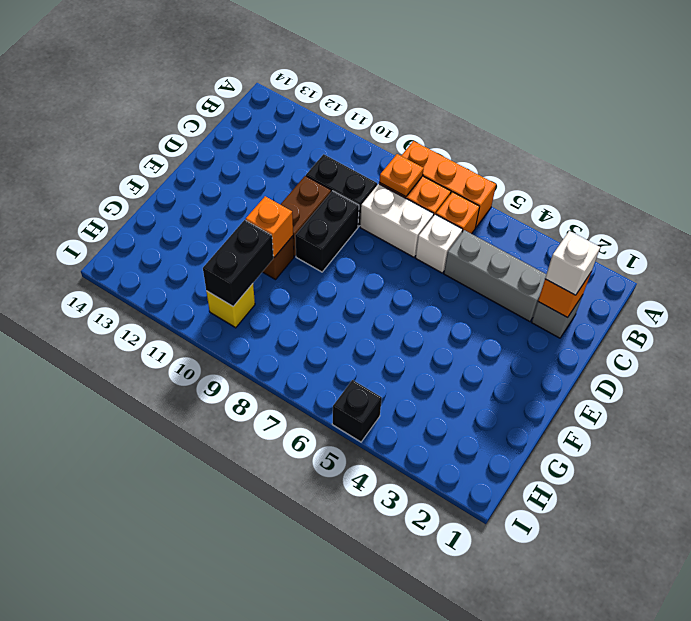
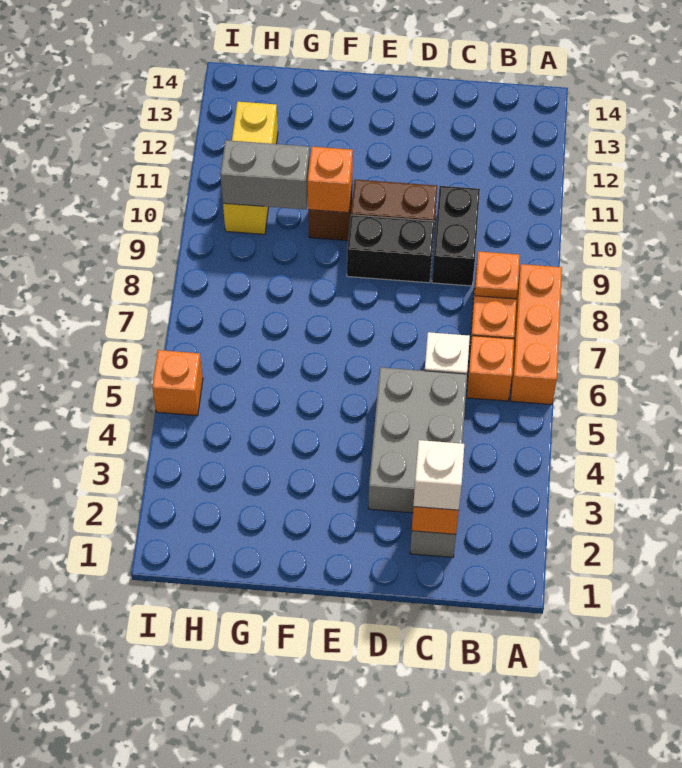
grey 1x3 brick [444,230,546,322] -> grey 2x3 brick [368,367,467,513]
white 1x2 brick [360,184,434,257] -> none
black 1x2 brick [203,220,273,306] -> grey 1x2 brick [220,140,310,209]
yellow 1x1 brick [206,284,255,328] -> yellow 1x3 brick [223,102,278,234]
black 1x1 brick [332,380,382,442] -> orange 1x1 brick [152,350,203,416]

